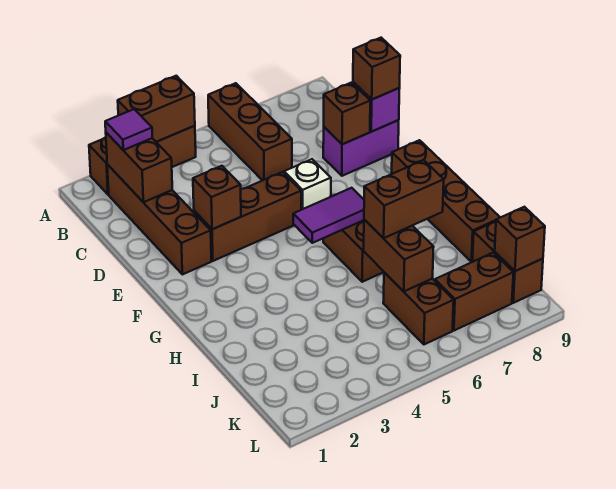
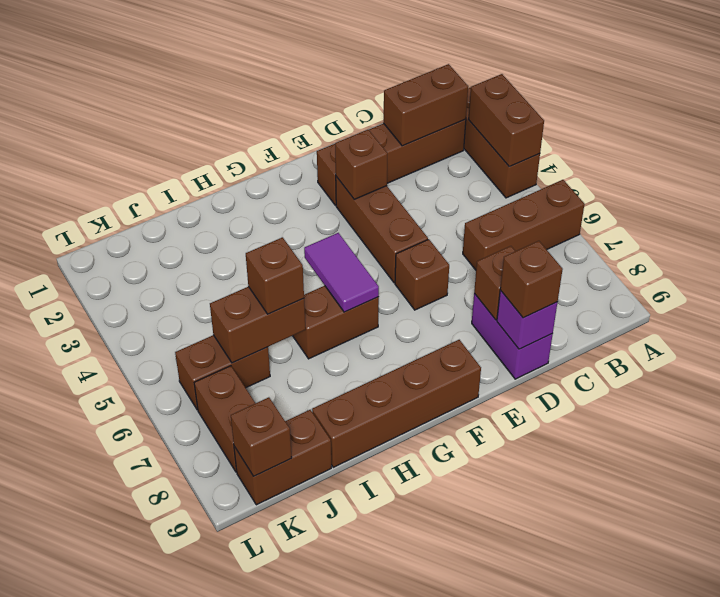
purple 1x1 tile [105,109,152,150] -> none
white 1x1 brick [284,159,331,210] -> brown 1x1 brick [395,239,449,310]
brown 1x2 brick [364,160,444,238] -> brown 1x1 brick [246,237,304,314]

